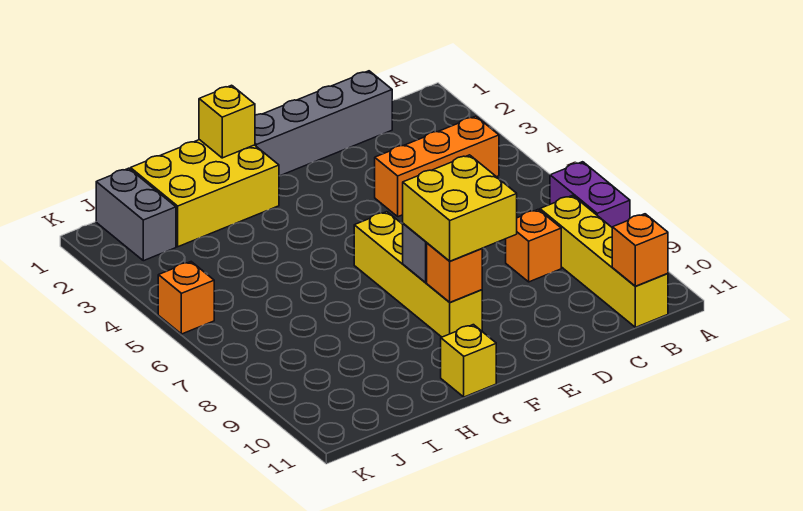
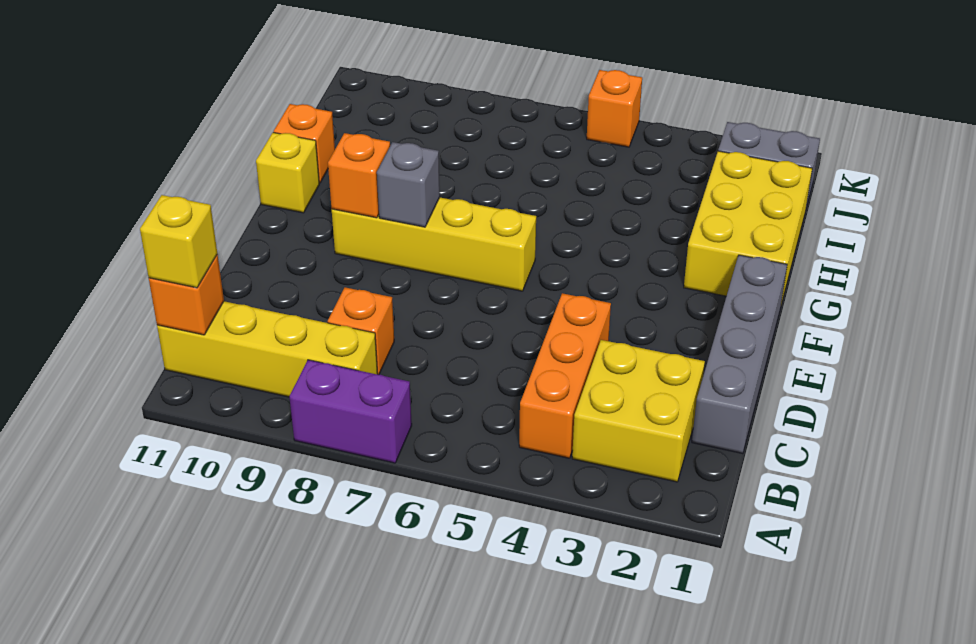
yellow 2x2 brick [403,155,517,261] -> yellow 2x2 brick moved to [572,340,705,482]
yellow 1x1 brick [199,85,255,158] -> yellow 1x1 brick moved to [140,195,217,288]
none -> orange 1x1 brick [274,104,335,183]

